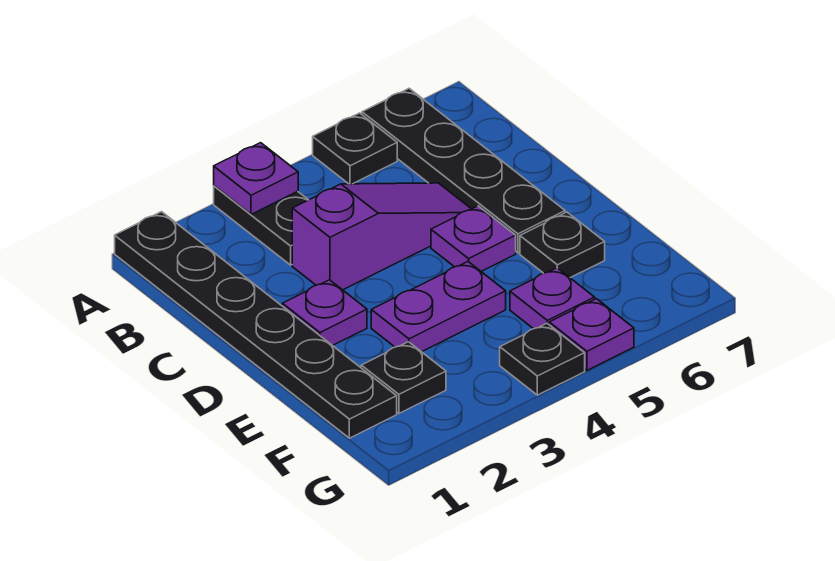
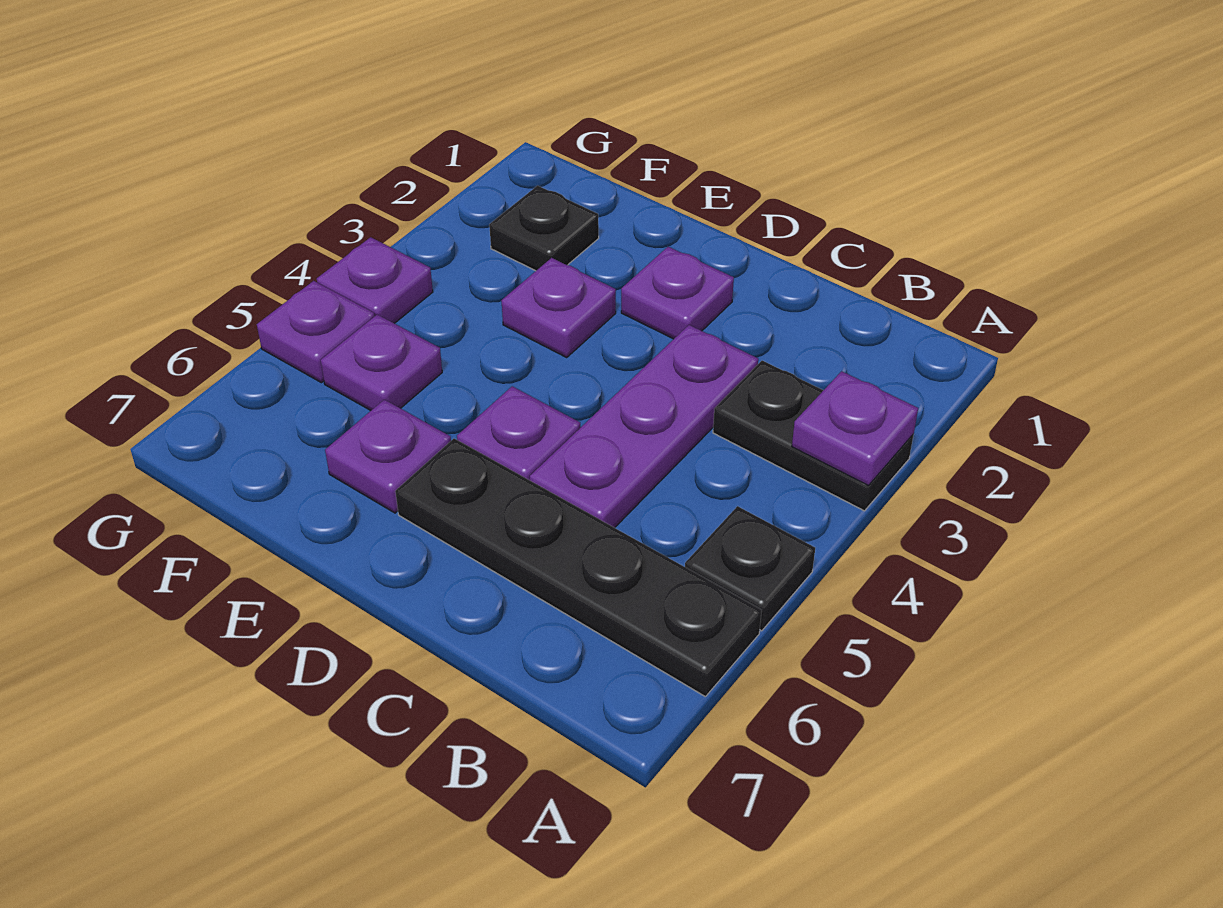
black 1x6 plate [115,212,397,438] -> none
purple 1x3 slope [292,183,471,290] -> purple 1x3 plate [530,325,758,528]
purple 1x2 plate [371,262,506,352] -> purple 1x1 plate [501,258,616,357]
black 1x1 plate [520,212,605,278] -> purple 1x1 plate [325,400,451,513]
black 1x1 plate [500,323,585,395] -> purple 1x1 plate [317,237,433,323]

